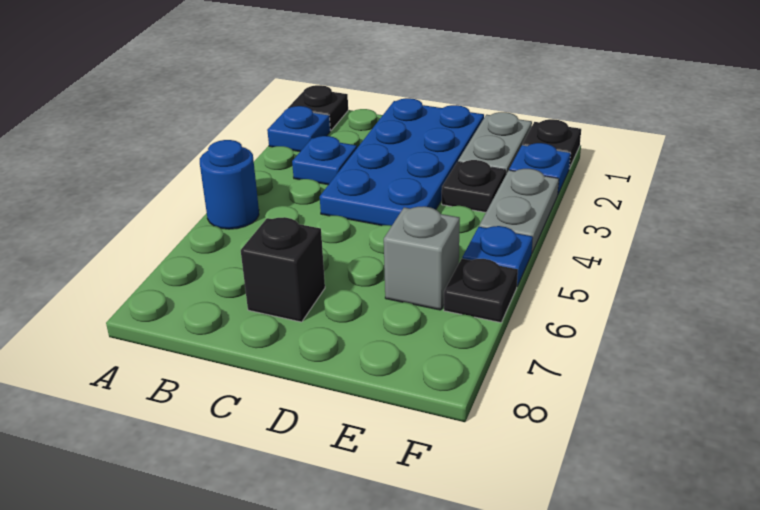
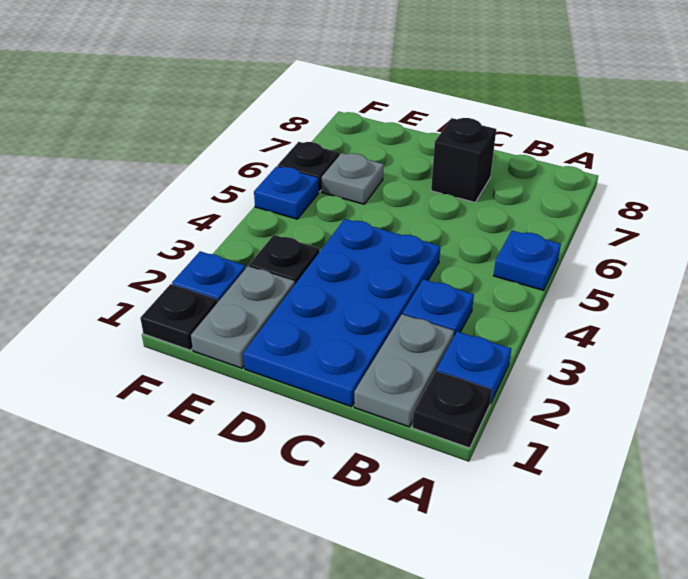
blue 1x1 round brick [200,140,259,229] -> blue 1x1 plate [494,231,561,290]
grey 1x1 brick [384,206,460,310] -> grey 1x1 plate [322,153,384,204]
grey 1x2 plate [479,169,559,252] -> grey 1x2 plate moved to [354,314,454,427]

